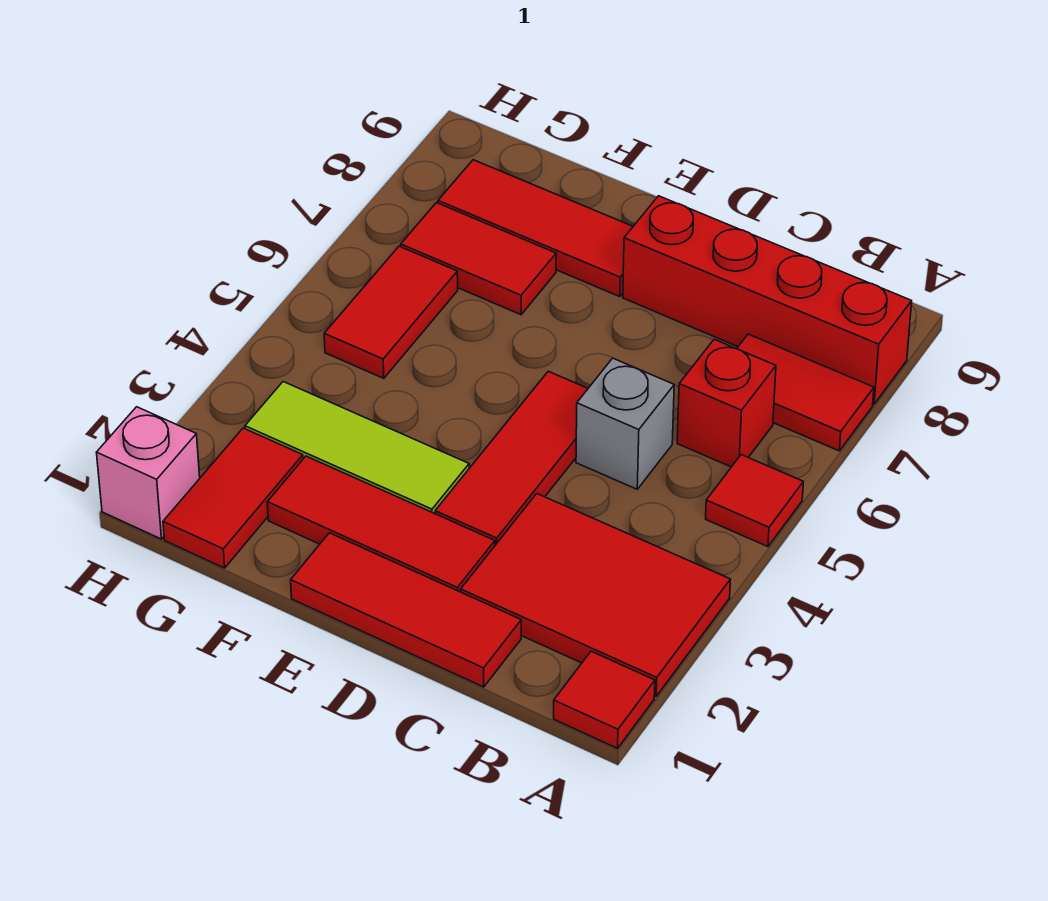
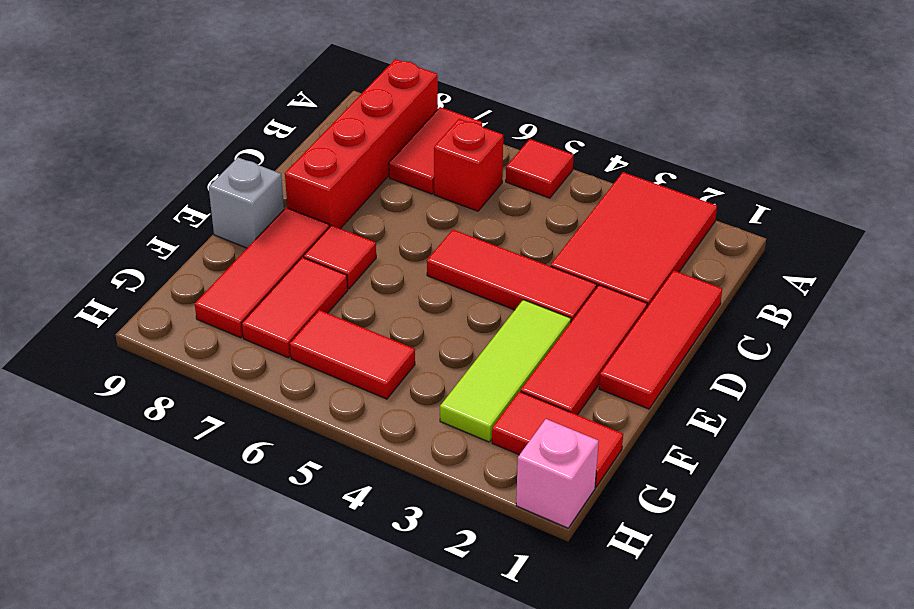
red 1x1 tile [554,651,655,748] -> red 1x1 tile moved to [304,225,376,289]
grey 1x1 brick [576,358,674,489] -> grey 1x1 brick moved to [209,157,284,248]

